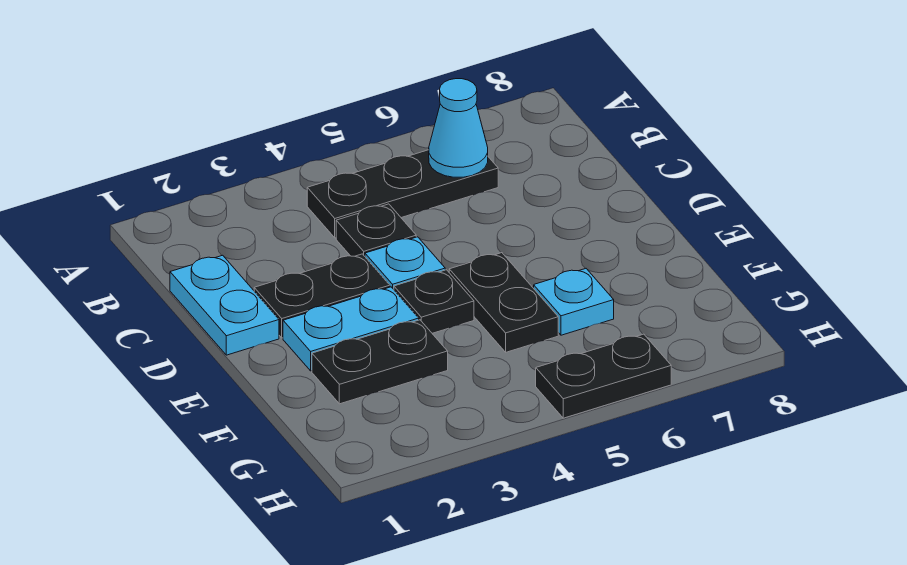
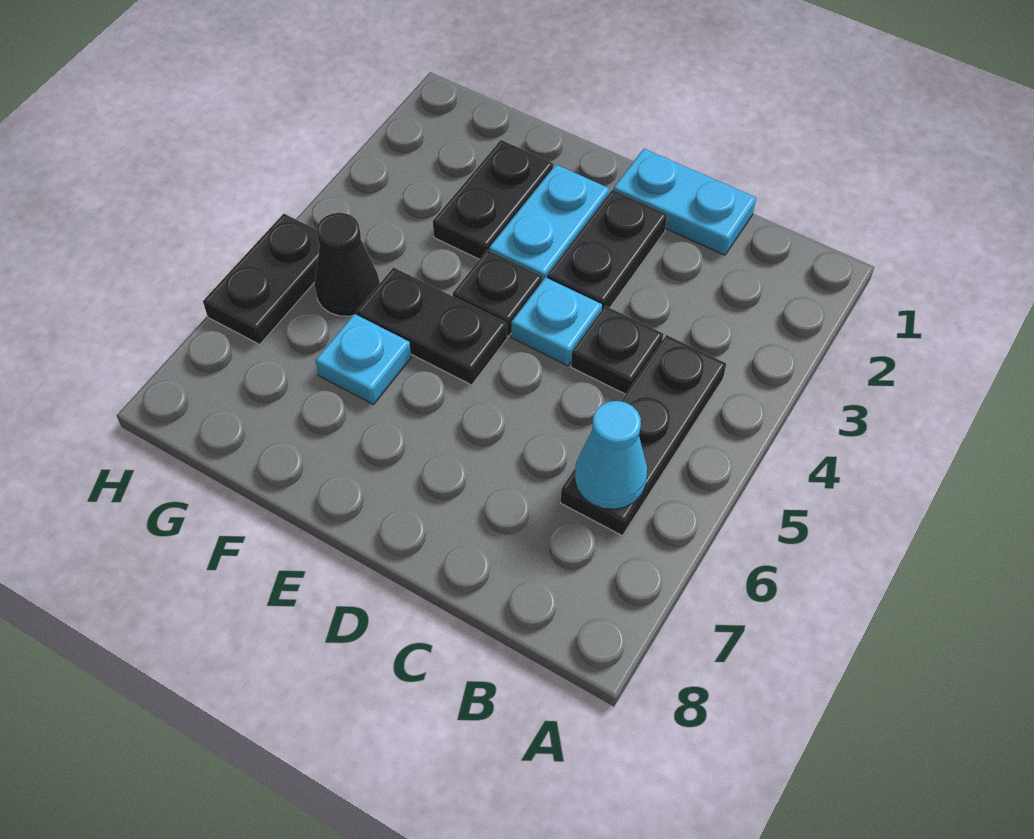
none -> black 1x1 cone [315,213,380,316]

